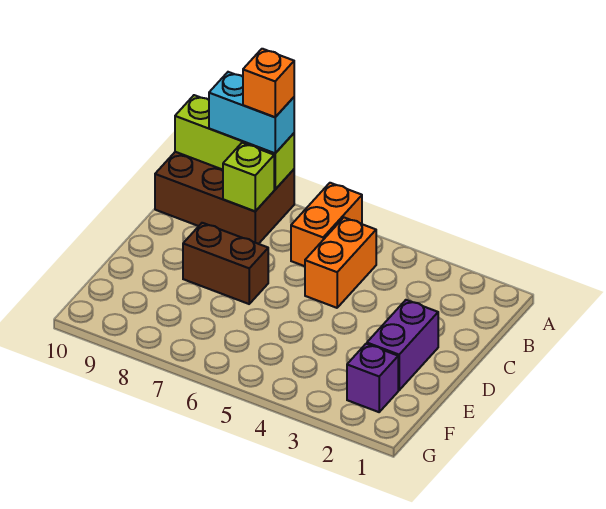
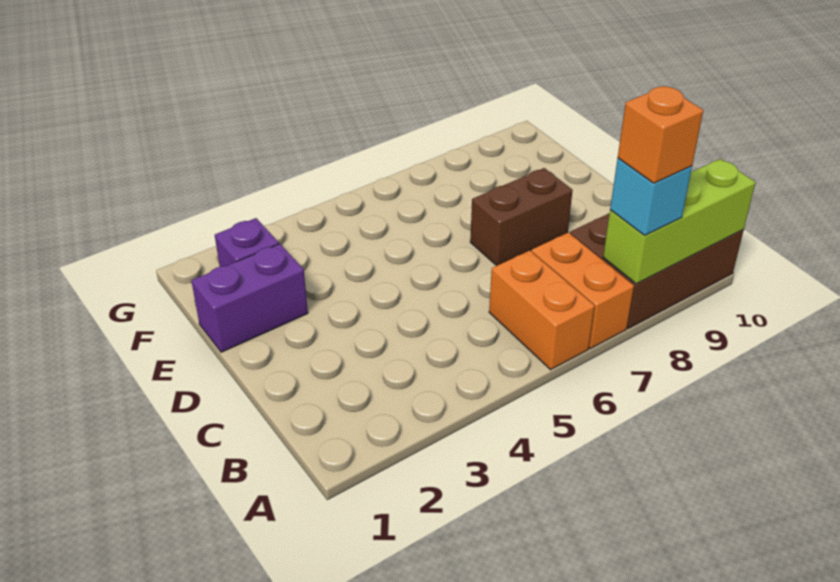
cyan 1x2 brick [209,72,294,153] -> cyan 1x1 brick [610,158,692,235]
orange 1x2 brick [305,218,376,308] -> orange 1x2 brick moved to [532,232,634,349]
lime 1x1 brick [223,143,274,211] -> none
purple 1x2 brick [367,300,438,390] -> purple 1x2 brick turned to [191,244,308,352]

